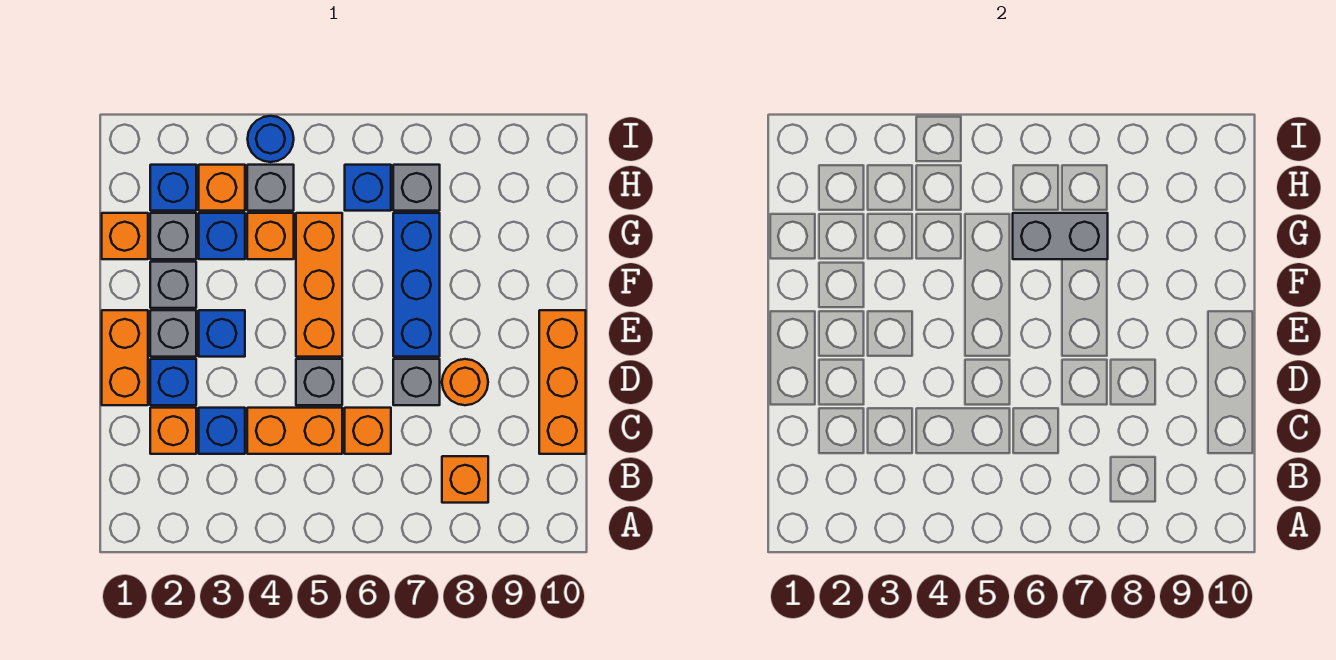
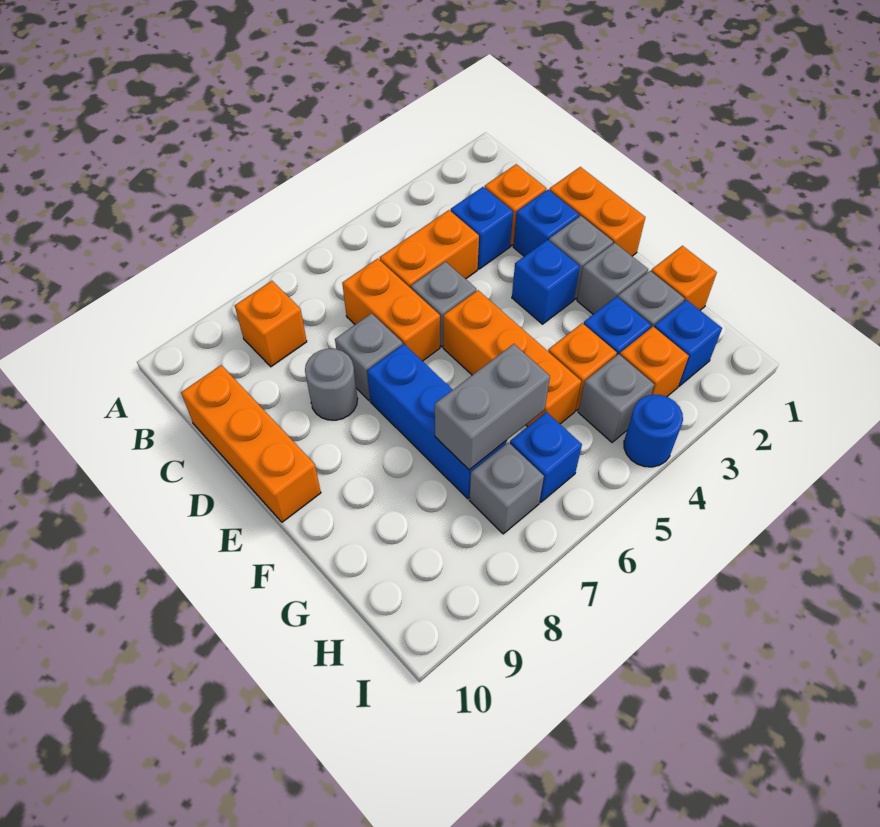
orange 1x1 brick [345,408,391,454] -> orange 1x2 brick [342,259,440,361]
orange 1x1 round brick [442,359,488,405] -> grey 1x1 round brick [305,349,358,420]

